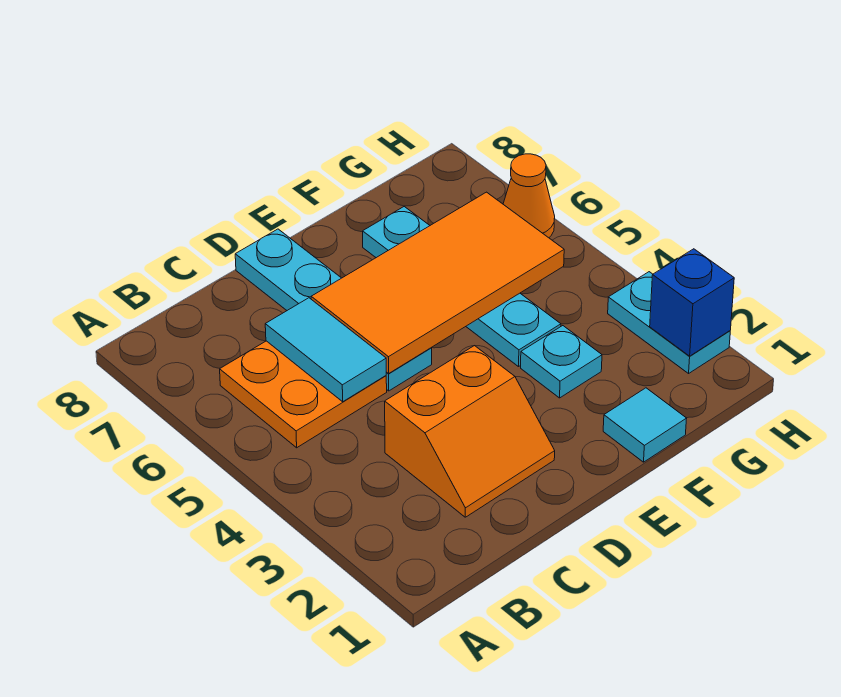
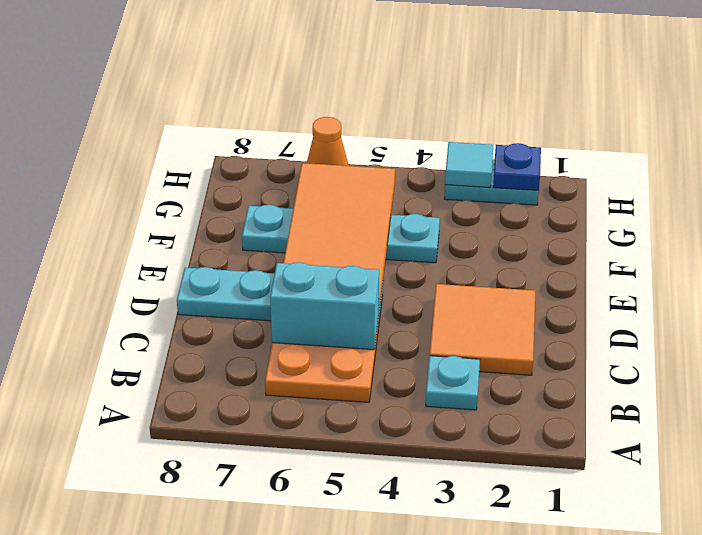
orange 2x2 slope [385,346,555,517] -> orange 2x2 tile [430,284,535,375]
cyan 1x2 tile [265,298,386,402] -> cyan 1x2 brick [270,262,379,350]
cyan 1x1 tile [603,388,687,462] -> cyan 1x1 tile moved to [445,142,493,187]
cyan 1x1 plate [521,326,602,398] -> cyan 1x1 plate moved to [426,356,480,410]
blue 1x1 brick [650,249,734,356] -> blue 1x1 plate [493,143,541,191]

